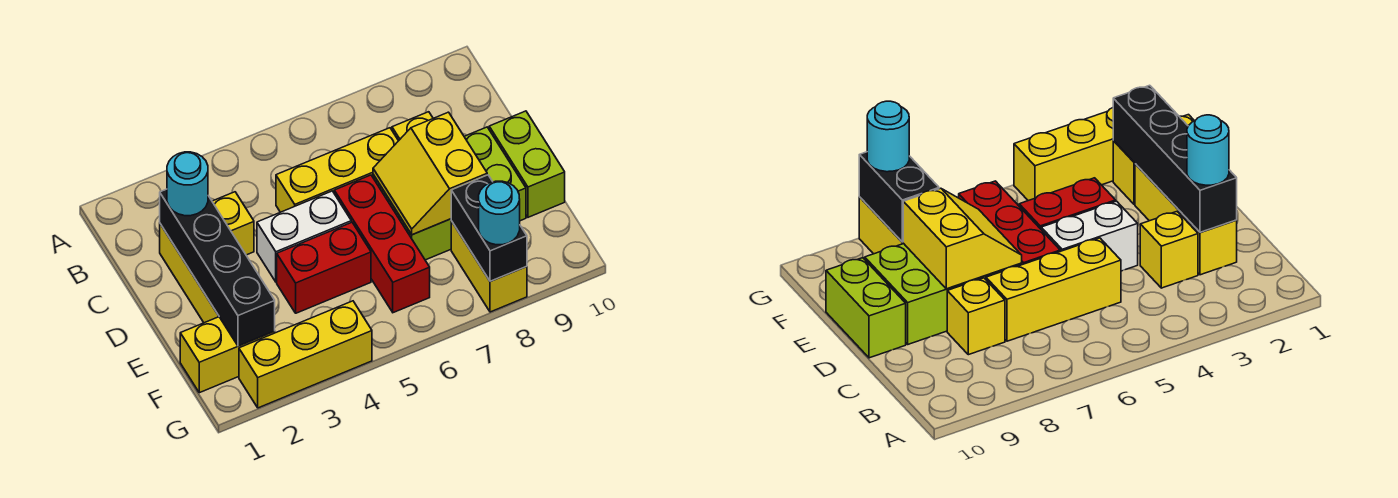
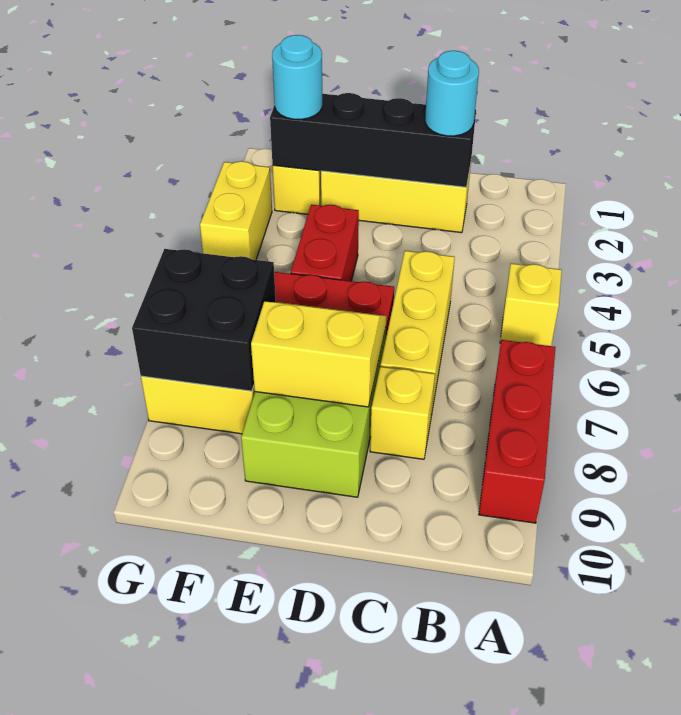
none -> red 1x3 brick [479,340,555,523]
yellow 1x1 brick [212,192,254,255] -> yellow 1x1 brick moved to [500,263,562,346]
white 1x2 brick [257,191,351,282] -> none
lime 1x2 brick [489,111,565,217] -> none
black 1x2 brick [451,175,527,281] -> black 2x2 brick [132,249,276,391]
yellow 1x3 brick [239,301,372,408] -> yellow 1x2 brick [200,161,272,260]
cyan 1x1 round brick [479,181,520,245] -> cyan 1x1 round brick moved to [272,35,322,119]

